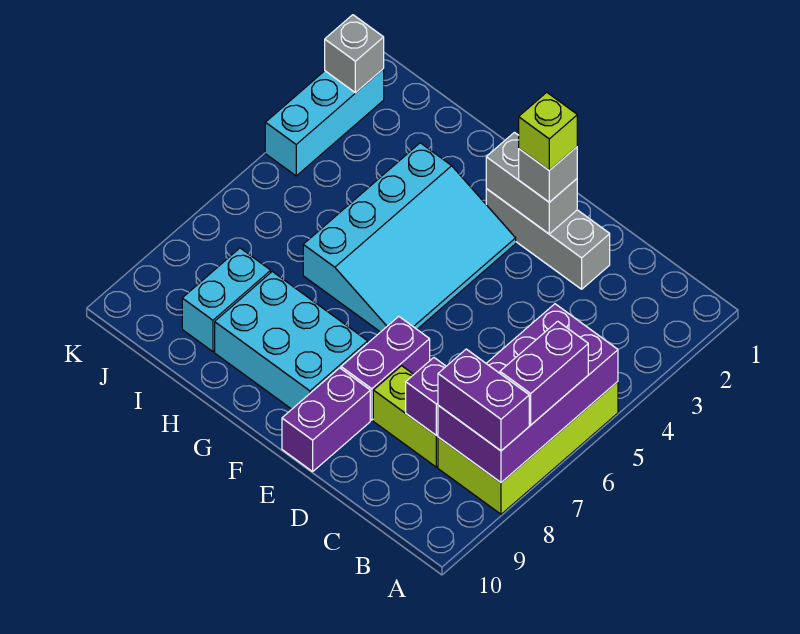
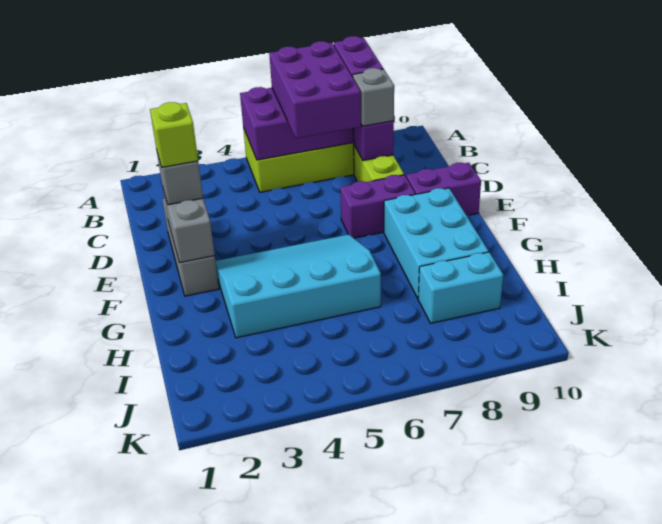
purple 1x2 brick [500,321,588,425] -> purple 2x3 brick [269,41,361,138]
cyan 1x3 brick [265,69,384,176] -> none
grey 1x1 brick [325,15,384,93] -> grey 1x1 brick moved to [353,68,394,126]

